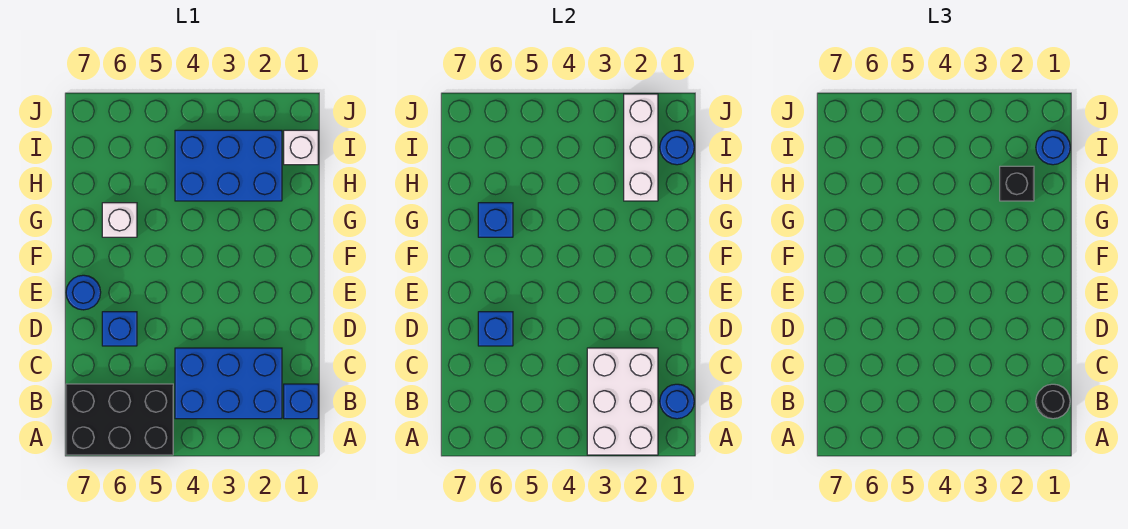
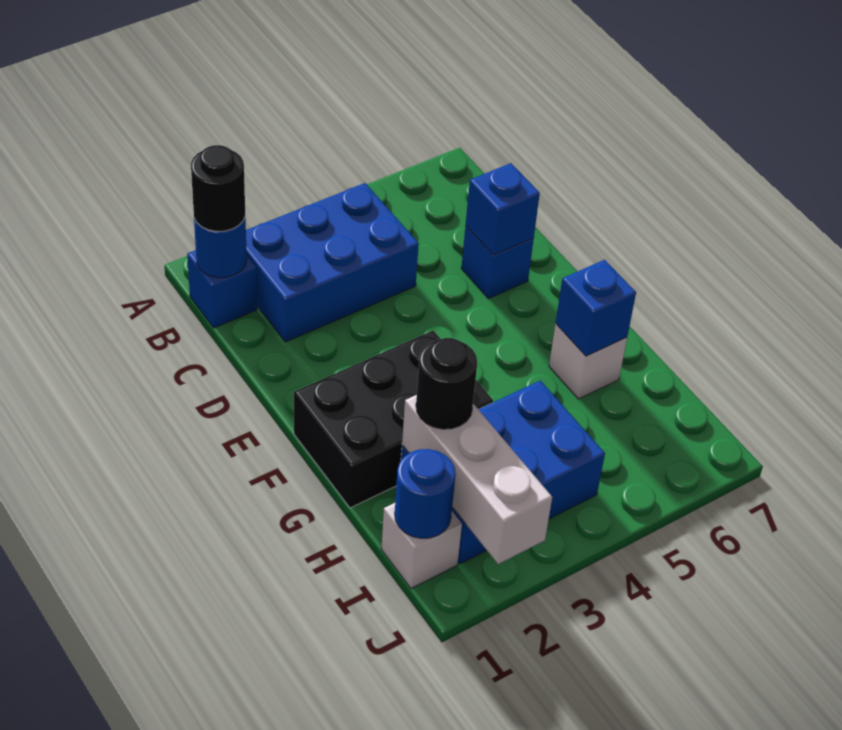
white 2x3 brick [587,348,658,455] -> none
black 2x3 brick [66,384,173,455] -> black 2x3 brick moved to [294,331,493,508]
blue 1x1 round brick [66,275,101,310] -> none
black 1x1 brick [1000,166,1034,201] -> black 1x1 round brick [416,338,477,429]
blue 1x1 round brick [1036,130,1070,165] -> none

